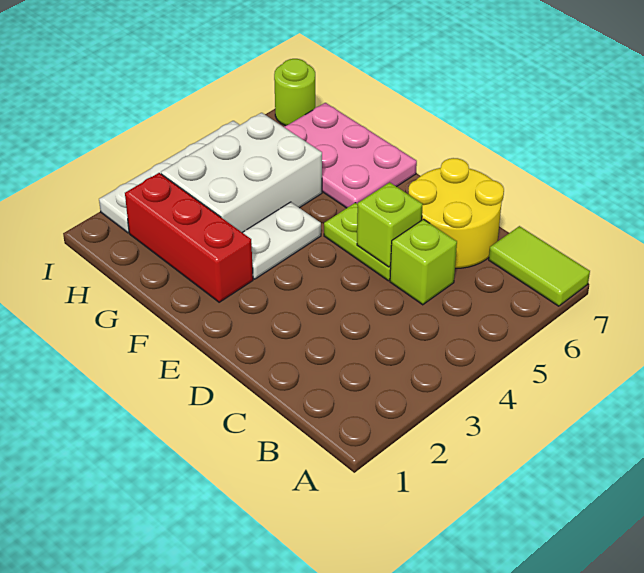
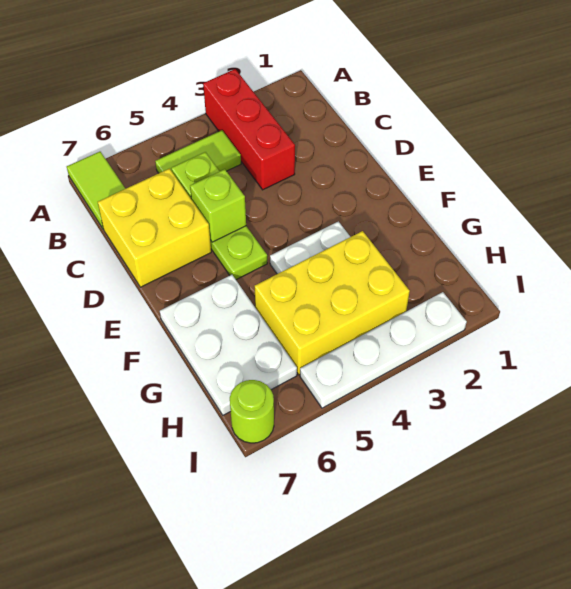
none -> lime 1x2 tile [155,130,241,173]
yellow 2x2 round brick [408,158,504,268] -> yellow 2x2 brick [98,169,211,287]
red 1x3 brick [125,173,253,302] -> red 1x3 brick moved to [203,69,295,190]
pink 2x3 plate [284,103,417,208] -> white 2x3 plate [160,275,297,415]
white 2x3 brick [161,113,322,232] -> yellow 2x3 brick [254,231,410,375]

